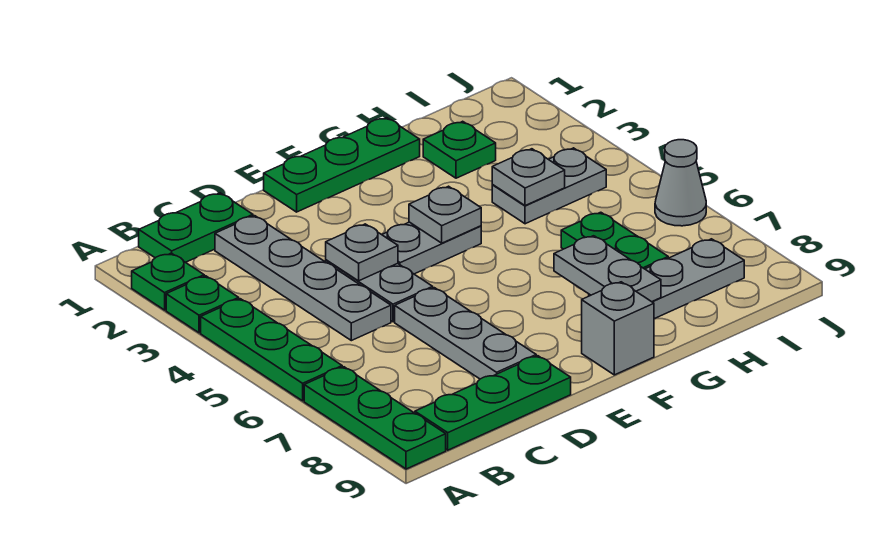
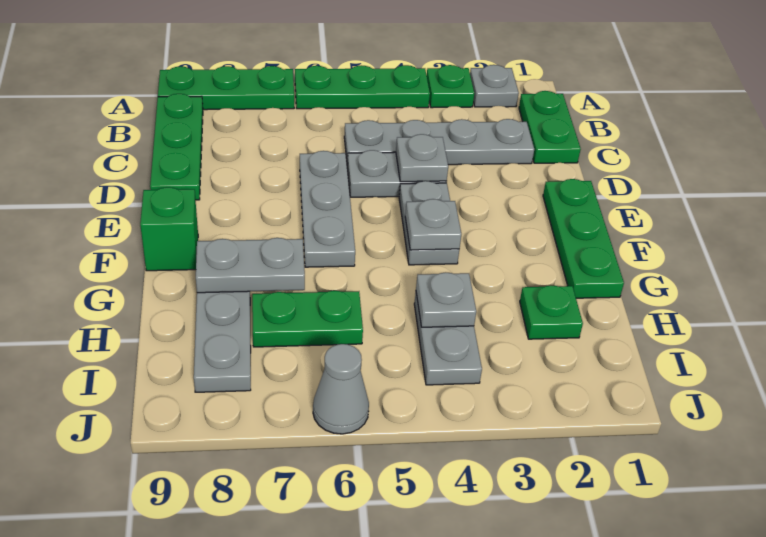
green 1x1 plate [132,253,204,310] -> grey 1x1 plate [470,65,519,107]
grey 1x3 plate [395,288,536,379] -> grey 1x3 plate turned to [300,151,355,267]
grey 1x1 brick [582,282,654,375] -> green 1x1 brick [140,187,198,271]

